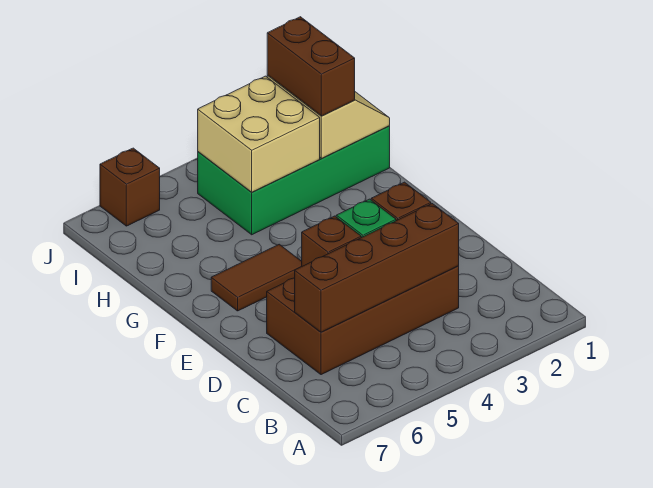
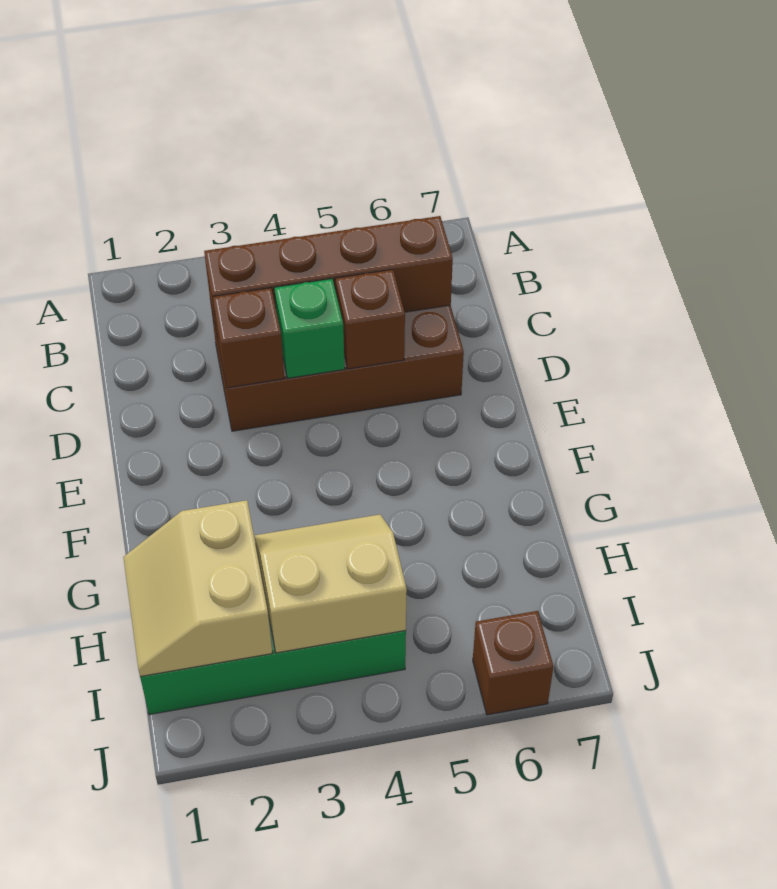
brown 1x2 tile [211,244,302,311] -> none
brown 1x2 brick [267,17,355,116] -> none
tan 2x2 brick [198,76,320,192] -> tan 2x2 slope [255,514,407,653]

